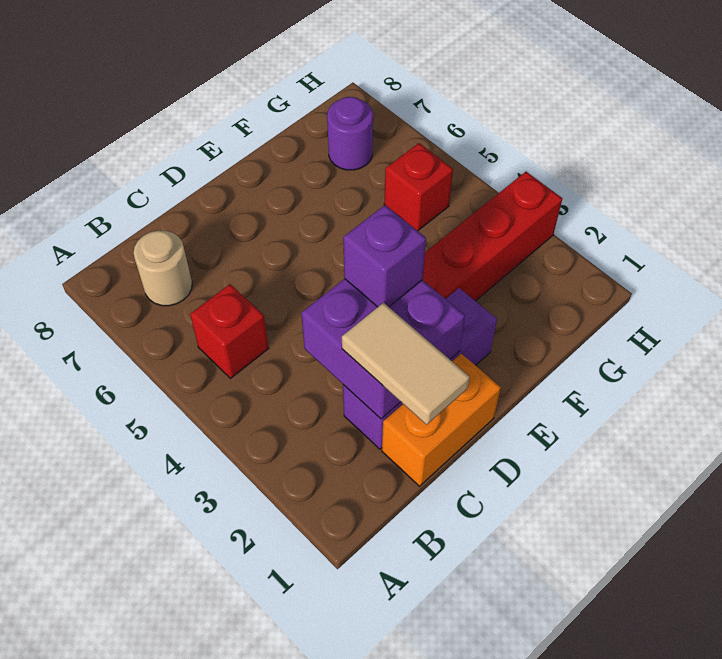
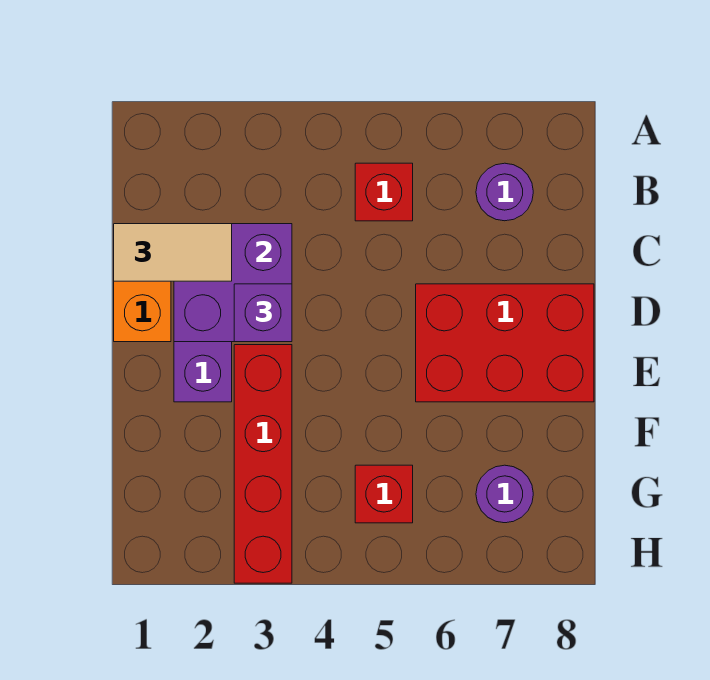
tan 1x1 round brick [134,230,192,306] -> purple 1x1 round brick [476,163,533,221]
none -> red 2x3 brick [416,284,594,402]

